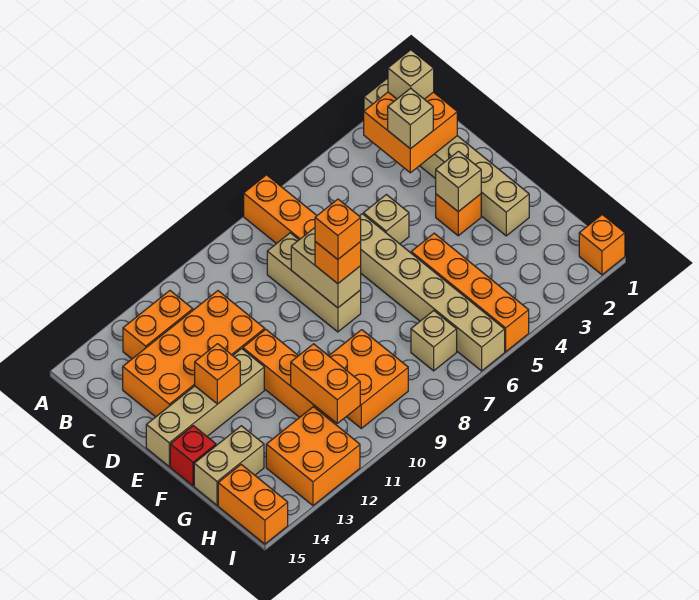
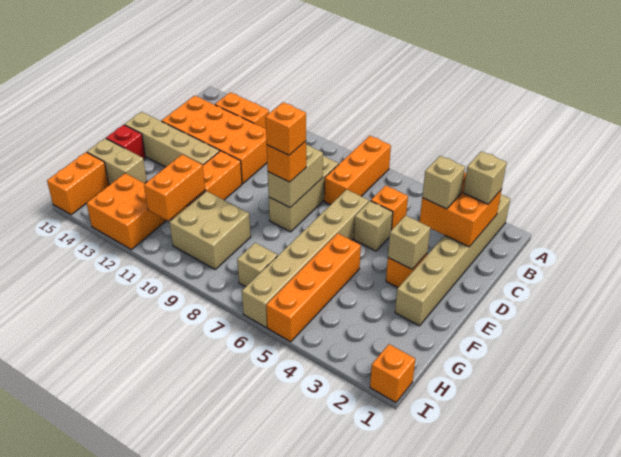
orange 1x1 brick [195,344,240,404] -> orange 1x1 brick moved to [371,185,408,230]
orange 2x2 brick [329,330,408,428] -> tan 2x2 brick [170,191,251,269]

